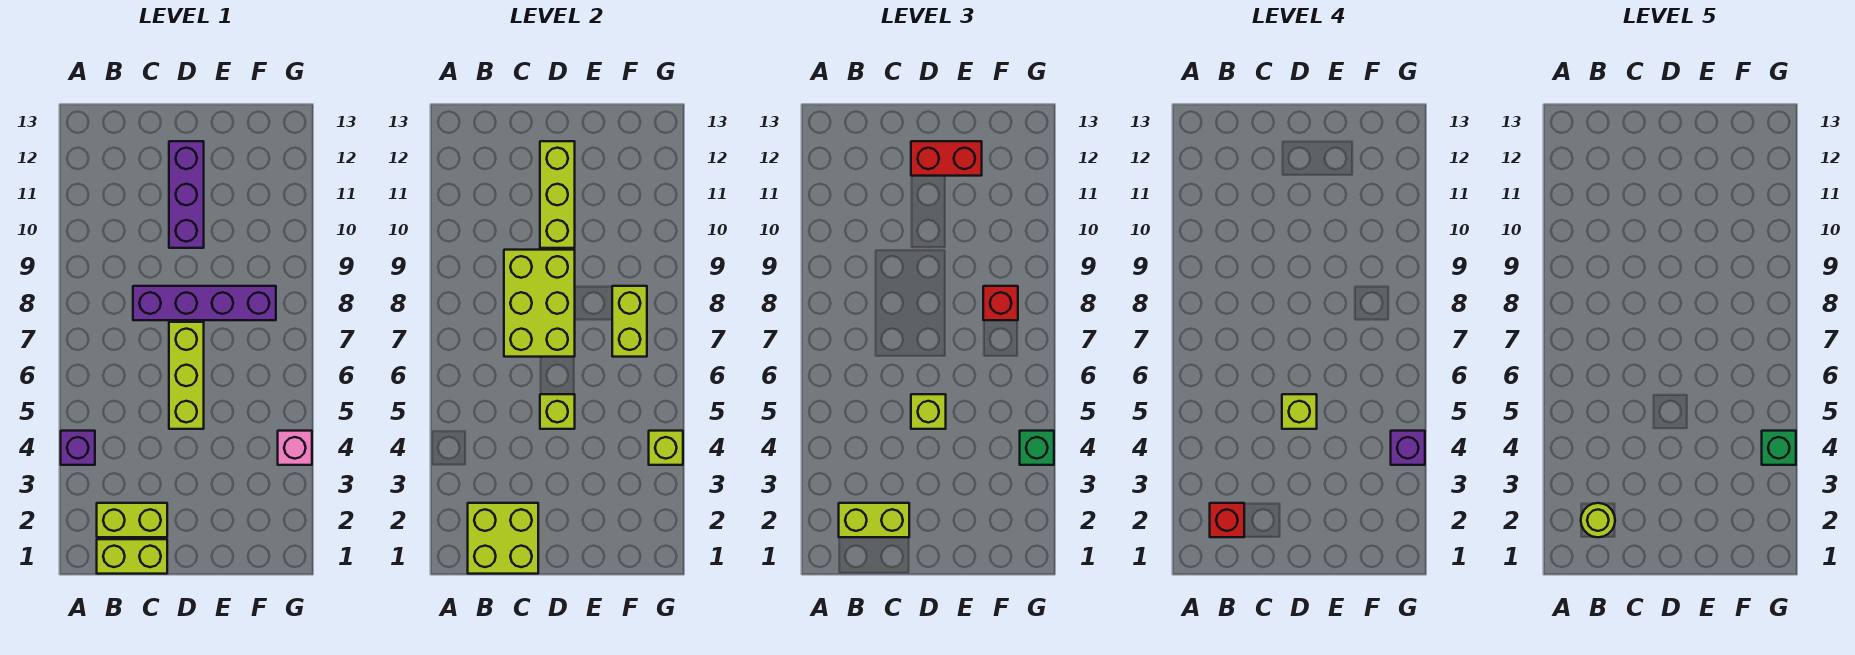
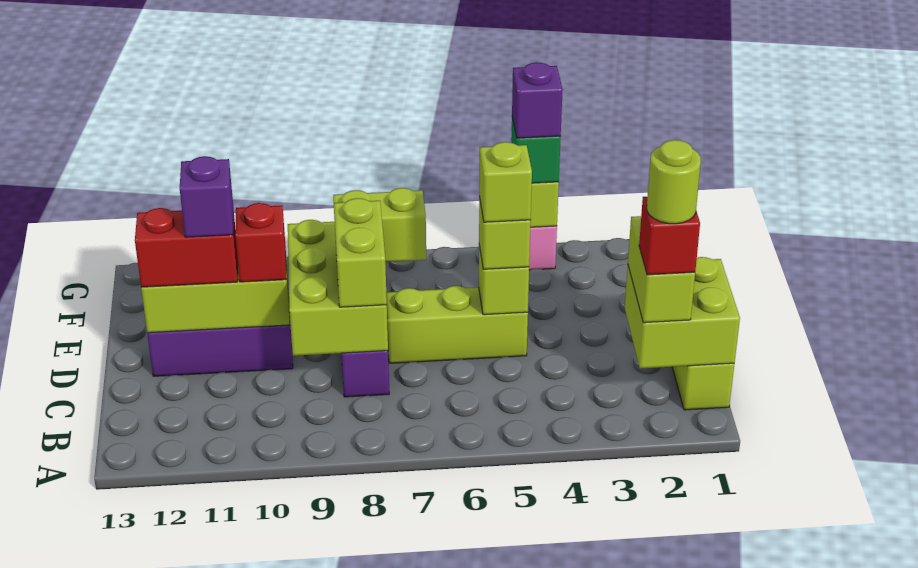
purple 1x1 brick [61,431,95,465] -> purple 1x1 brick moved to [180,156,233,237]
lime 1x2 brick [97,503,167,537] -> lime 1x2 brick moved to [334,198,387,307]
lime 2x3 brick [504,250,575,357] -> lime 2x3 brick turned to [288,220,388,356]
red 1x2 brick [911,141,982,176] -> red 1x2 brick turned to [135,208,238,287]
red 1x1 brick [983,286,1018,320] -> red 1x1 brick moved to [235,203,286,282]
green 1x1 brick [1762,431,1796,465] -> none

